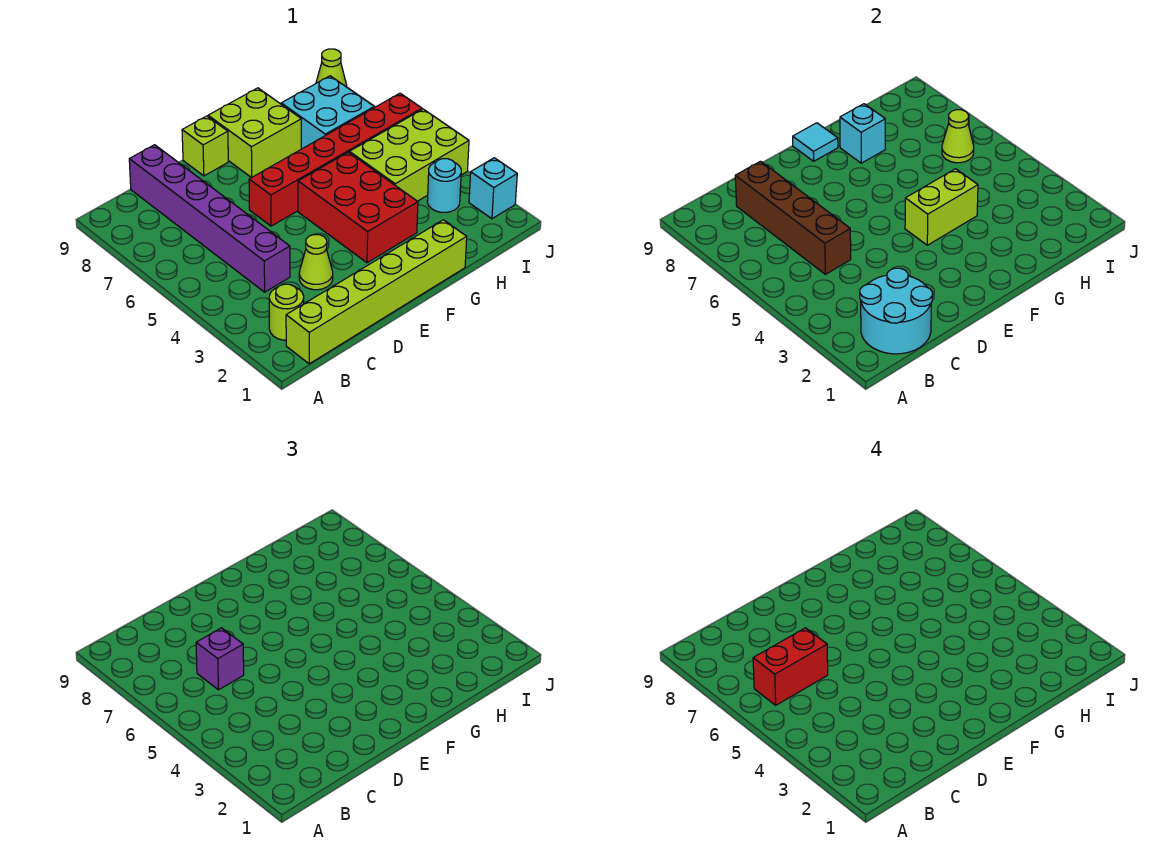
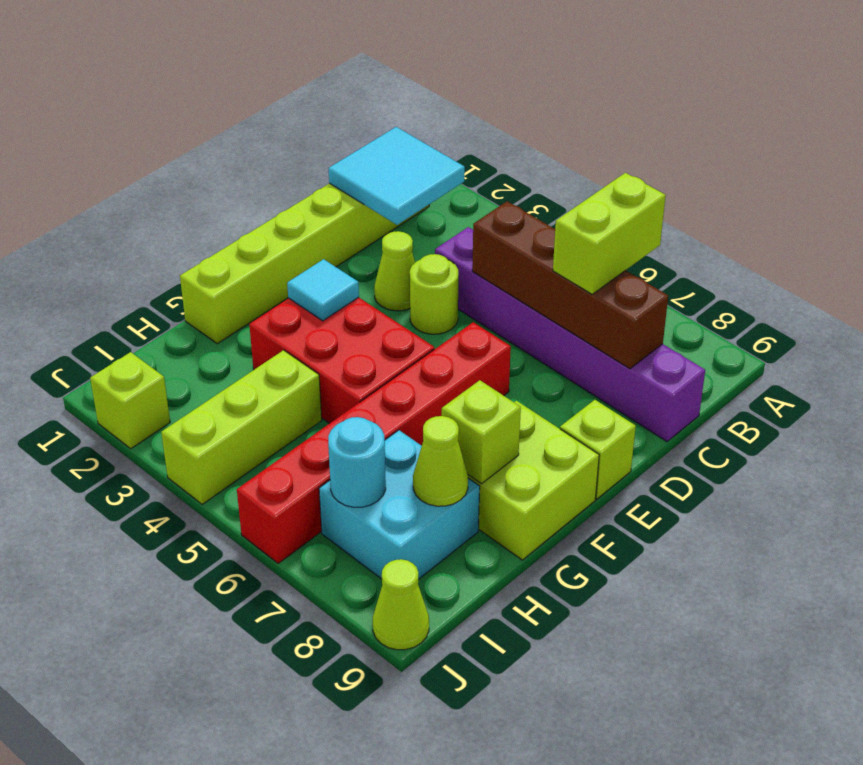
cyan 2x2 round brick [860,268,932,354] -> cyan 2x2 tile [329,127,465,225]
lime 1x1 round brick [269,284,304,340] -> lime 1x1 round brick moved to [410,254,458,334]
red 1x2 brick [753,628,828,705] -> none
purple 1x1 brick [196,628,244,690] -> none
lime 1x2 brick [905,169,978,245] -> lime 1x2 brick moved to [553,173,666,294]
cyan 1x1 tile [793,123,838,161] -> cyan 1x1 tile moved to [287,259,359,321]
cyan 1x1 brick [840,104,885,163] -> lime 1x1 brick [442,380,521,484]
lime 2x3 brick [349,109,469,201] -> lime 1x3 brick [161,350,322,504]
cyan 1x1 round brick [427,159,461,213] -> cyan 1x1 round brick moved to [328,417,386,507]
lime 1x1 cone [942,110,974,163] -> lime 1x1 cone moved to [413,416,468,506]
cyan 1x1 brick [469,158,517,219] -> lime 1x1 brick [90,352,170,449]

